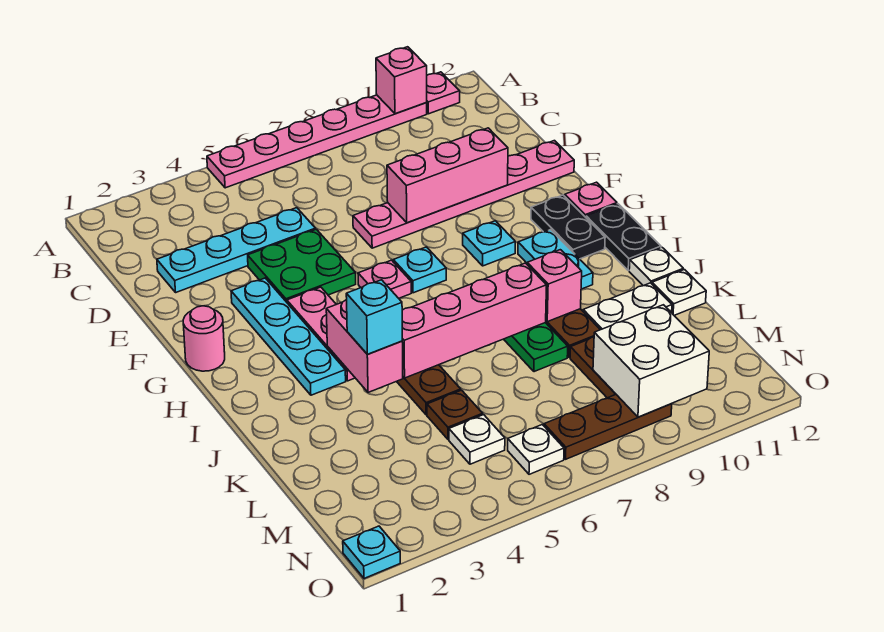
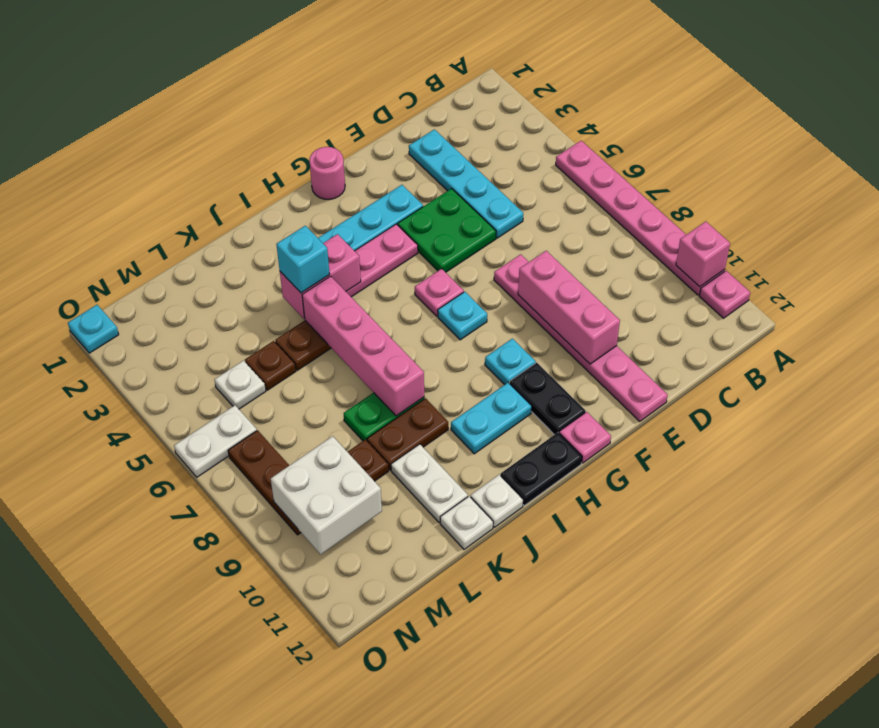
black 1x2 plate [531,195,605,259] -> black 1x2 plate turned to [509,363,585,435]
pink 1x1 brick [527,250,582,322] -> none
white 1x1 plate [508,425,564,474] -> white 1x2 plate [174,405,257,477]

